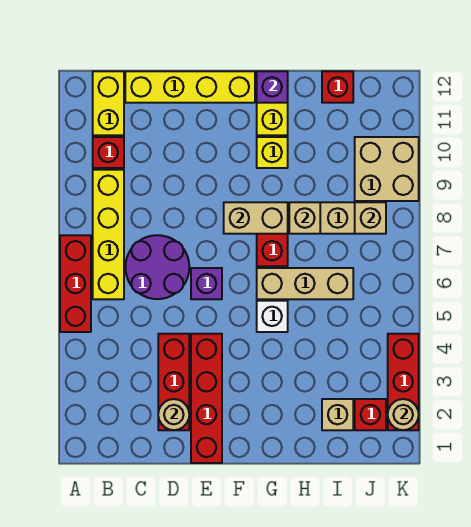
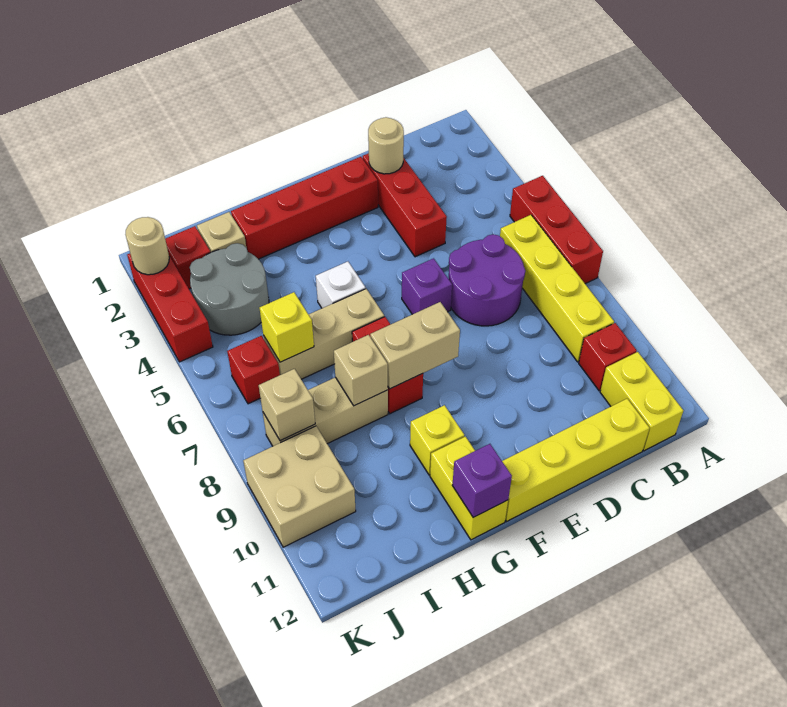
red 1x4 brick [191,334,222,463] -> red 1x4 brick turned to [231,157,378,259]
none -> grey 2x2 round brick [190,243,269,335]
none -> yellow 1x1 brick [260,292,314,362]
red 1x1 brick [322,71,353,103] -> red 1x1 brick moved to [227,336,280,404]

